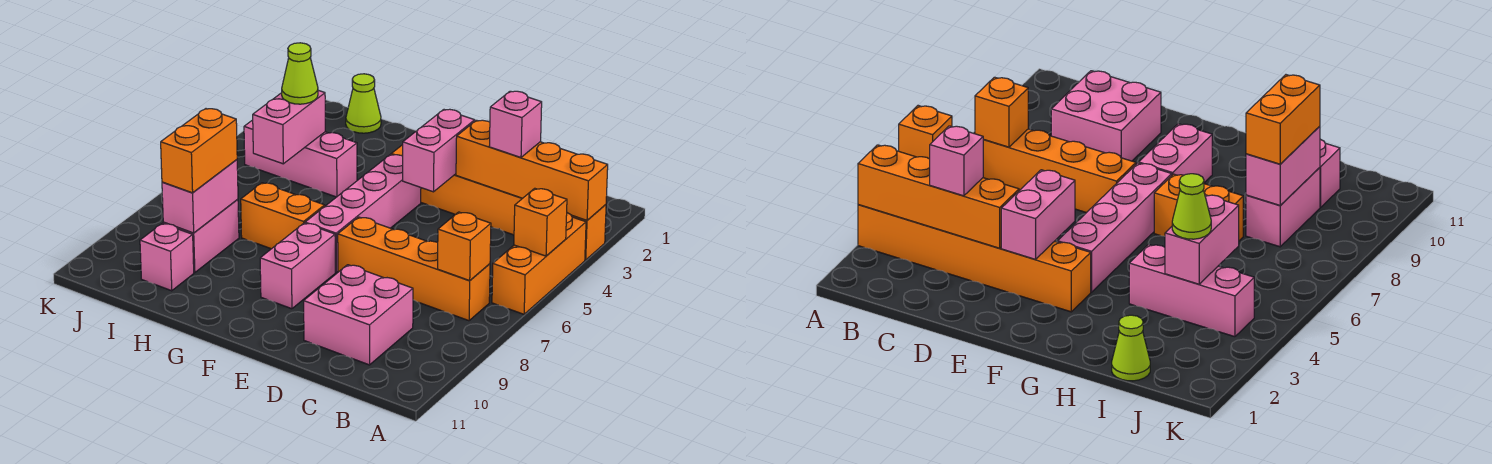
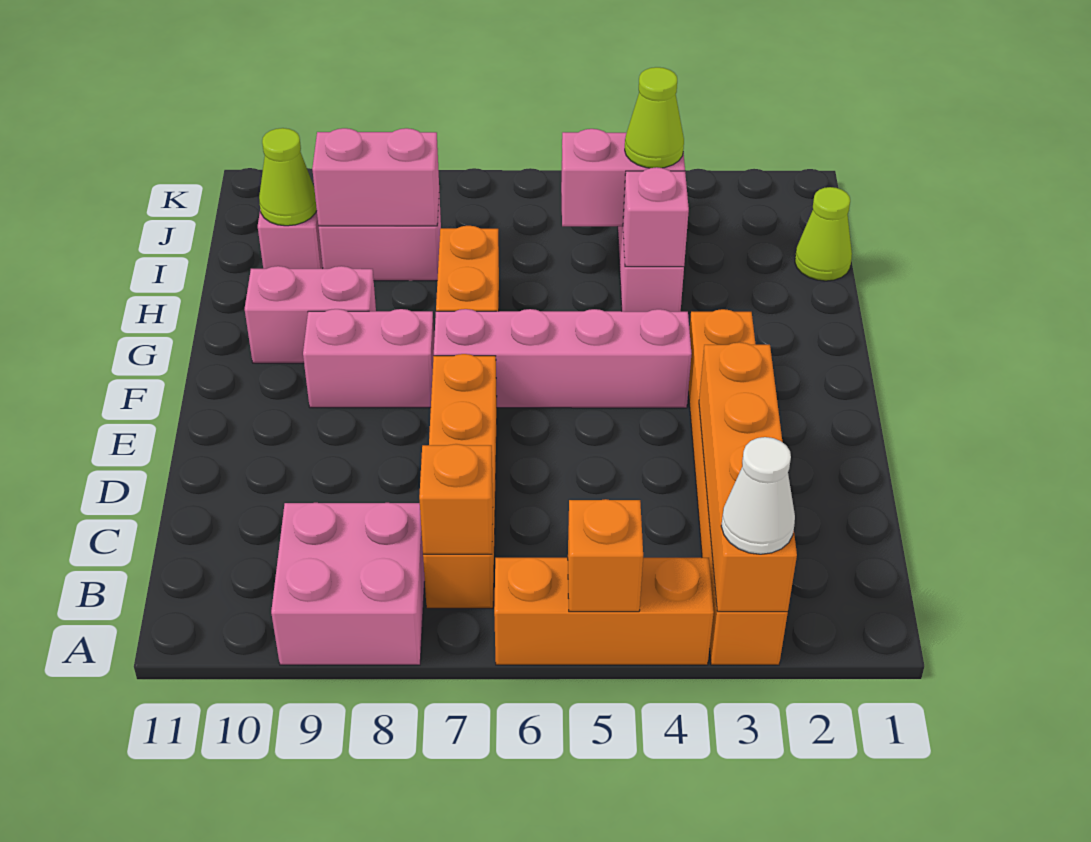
none -> white 1x1 cone [721,437,795,554]
pink 1x1 brick [489,91,542,157] -> pink 1x1 brick moved to [623,167,689,267]
pink 2x2 brick [304,265,413,365] -> pink 2x2 brick moved to [271,503,425,665]
pink 1x2 brick [403,109,475,192] -> pink 1x2 brick moved to [245,266,376,363]
orange 1x2 brick [161,109,237,193] -> none
none -> lime 1x1 cone [259,128,317,226]

